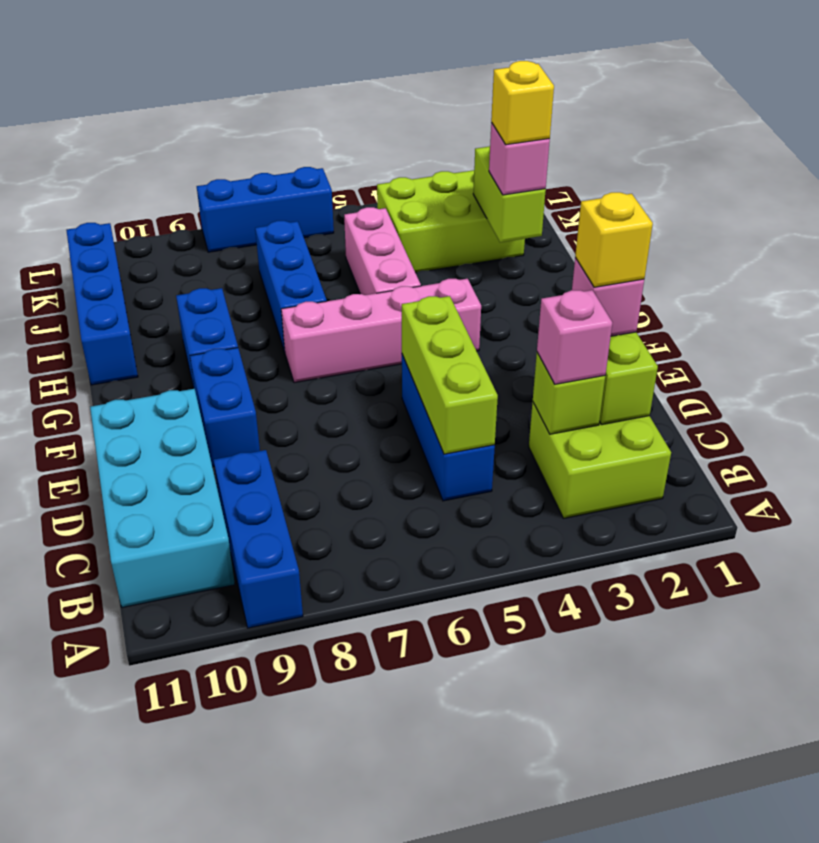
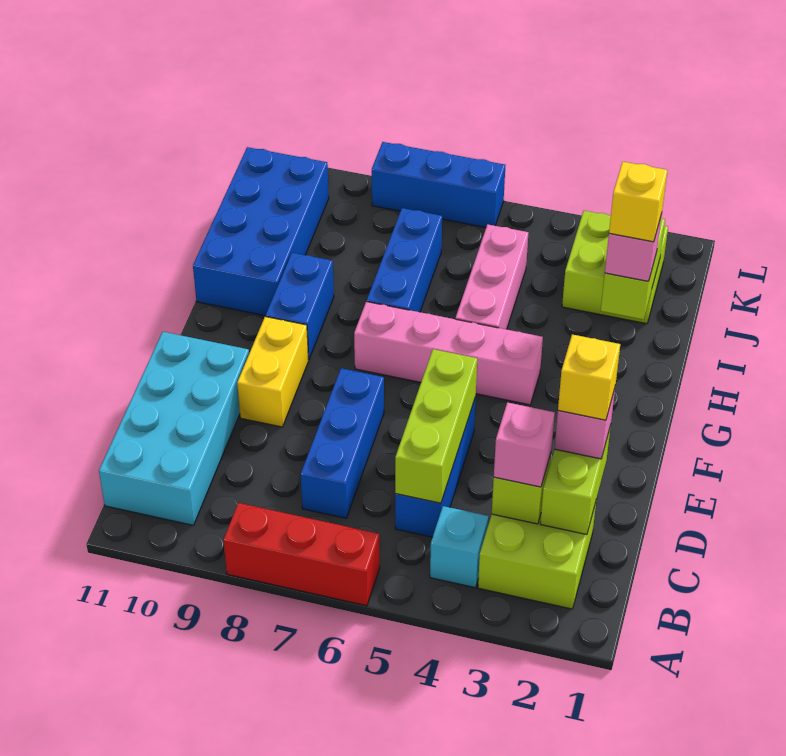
none -> red 1x3 brick [224,503,380,606]
blue 1x3 brick [214,450,303,628] -> blue 1x3 brick moved to [301,368,384,518]
none -> cyan 1x1 brick [430,506,489,588]
blue 1x2 brick [190,348,260,467] -> yellow 1x2 brick [237,317,309,427]
blue 1x4 brick [66,223,138,385] -> blue 2x4 brick [193,147,329,316]
lime 2x3 brick [377,170,525,273] -> lime 2x2 brick [562,211,668,324]

